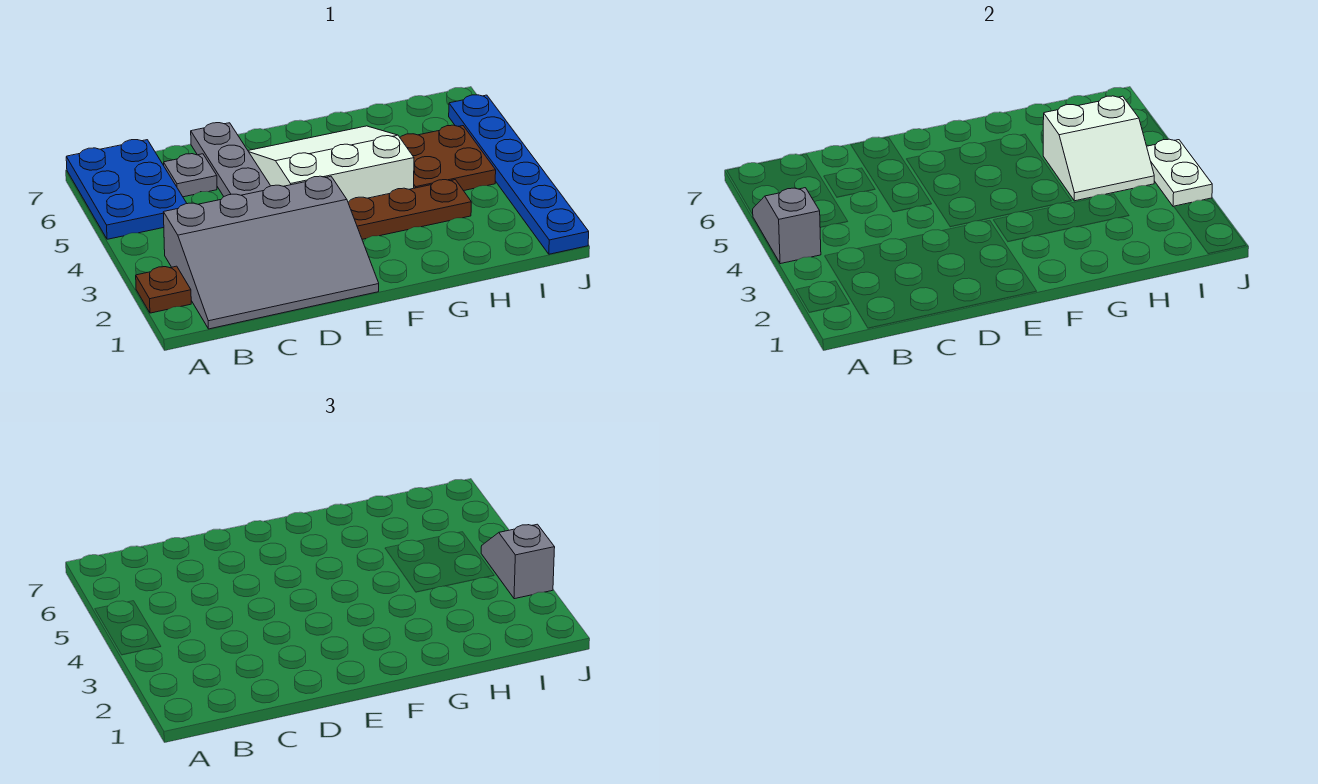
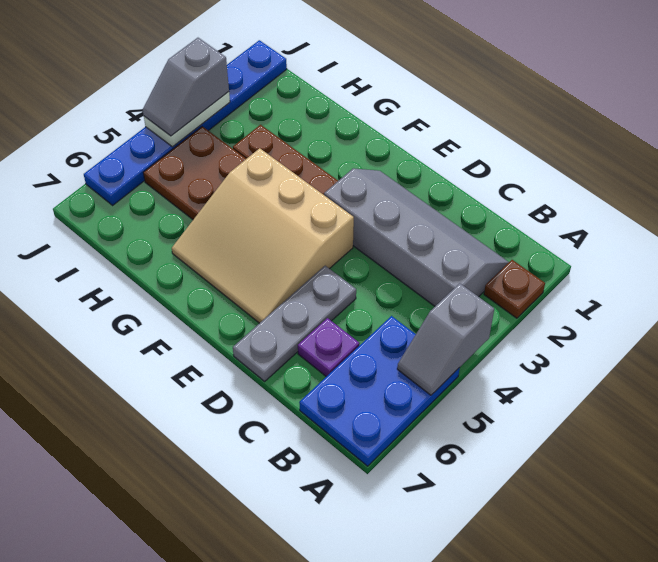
grey 3x4 slope [164,176,379,329] -> grey 2x4 slope [324,168,509,306]
grey 1x1 plate [164,154,217,197] -> purple 1x1 plate [298,318,360,376]
white 3x3 slope [248,126,414,202] -> tan 3x3 slope [172,148,354,323]
white 2x2 slope [1043,96,1154,201] -> none

